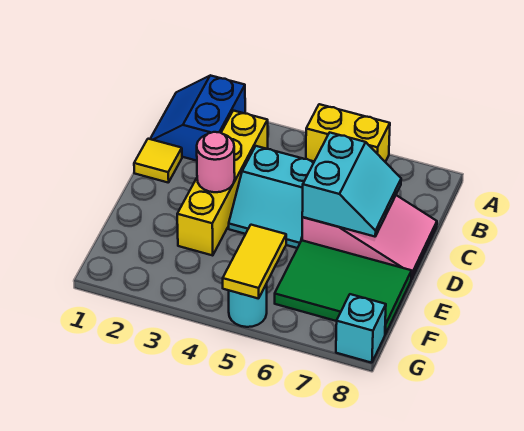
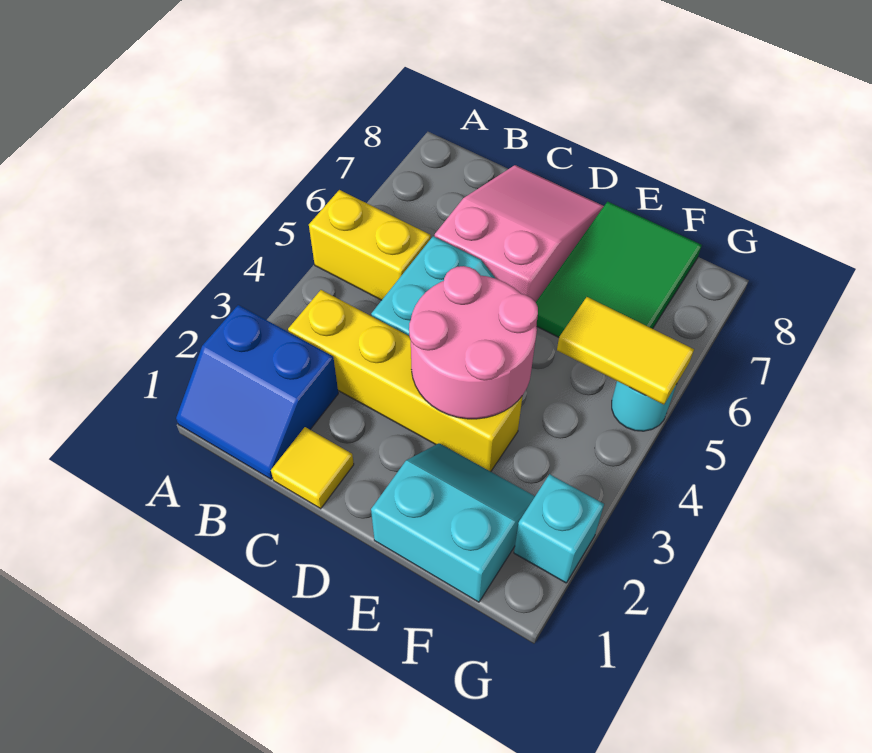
yellow 1x2 brick [306,104,390,162] -> yellow 1x2 brick turned to [309,190,431,300]
cyan 2x2 slope [302,133,401,237] -> cyan 2x2 slope moved to [371,443,535,602]
pink 1x1 round brick [197,132,235,192] -> pink 2x2 round brick [409,266,538,419]
cyan 1x1 brick [336,294,386,363] -> cyan 1x1 brick moved to [514,474,604,583]

